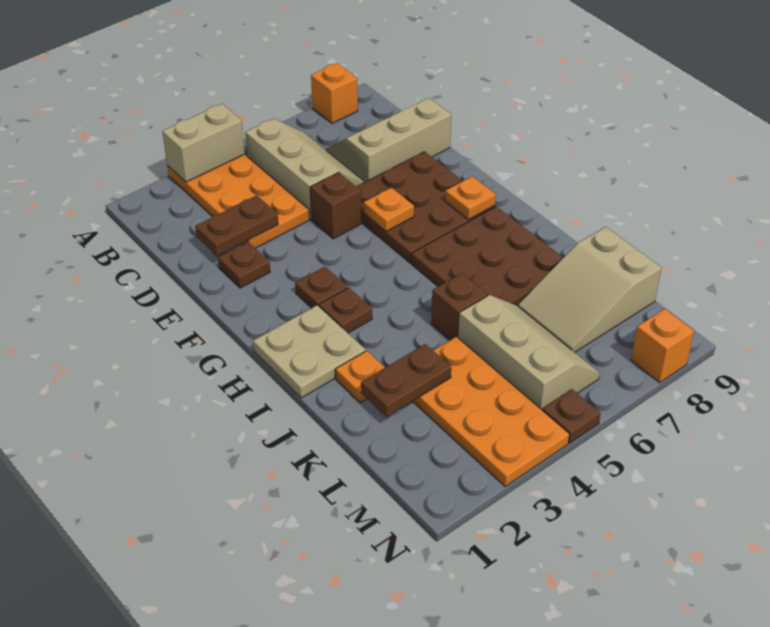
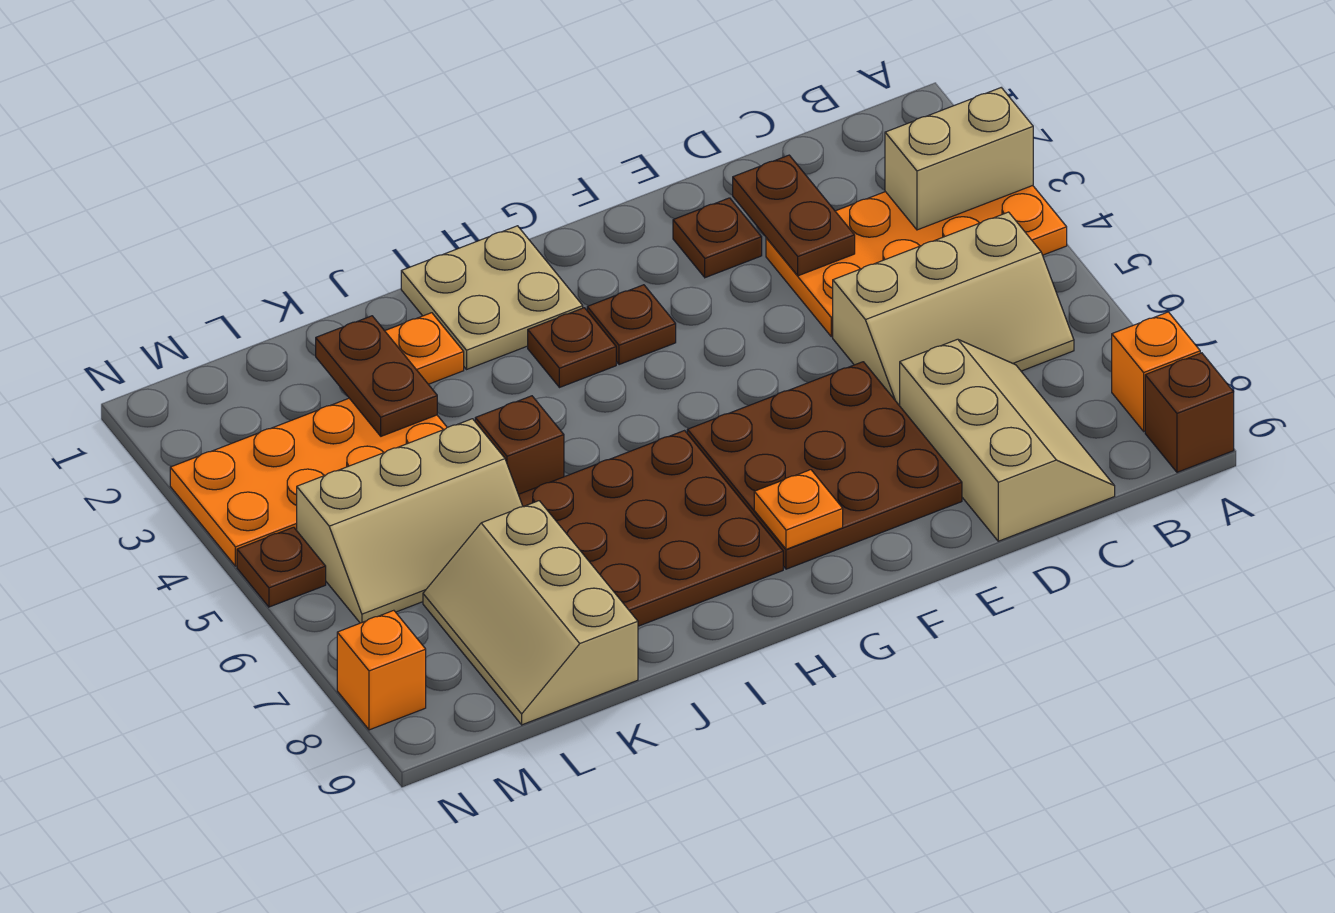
tan 1x2 brick [162,104,245,182] -> tan 1x2 brick turned to [885,88,1033,230]
brown 1x1 brick [310,172,361,239] -> brown 1x1 brick moved to [1145,353,1234,472]
orange 1x1 plate [364,188,414,231] -> none
tan 2x3 slope [518,227,661,352] -> tan 2x3 slope turned to [423,501,638,725]

